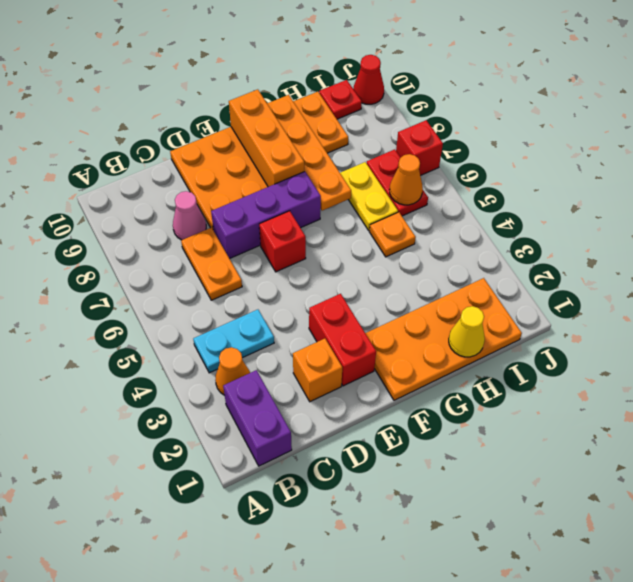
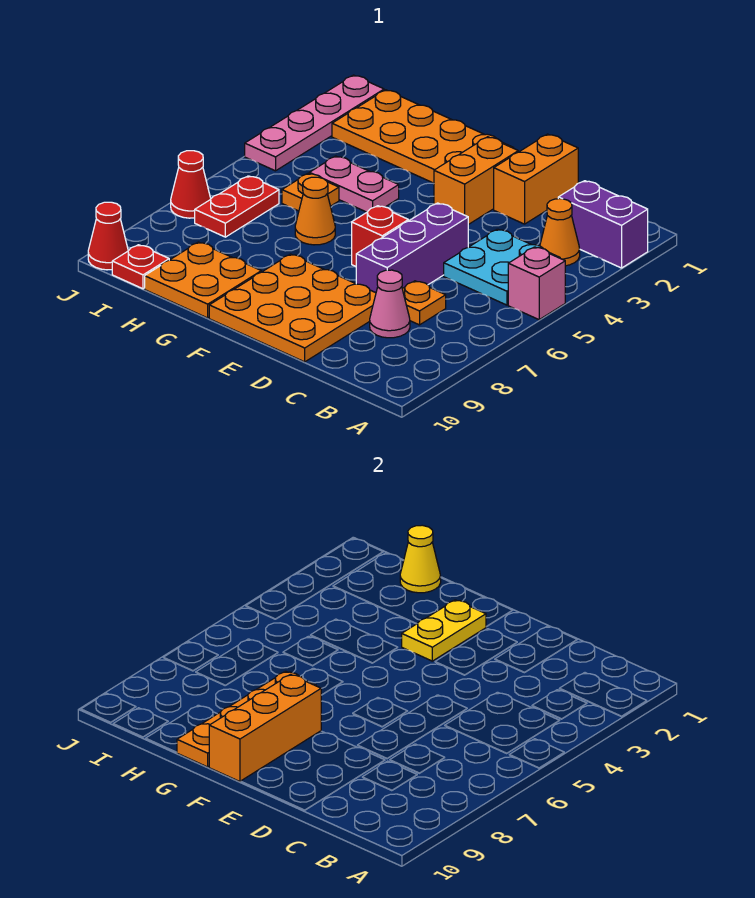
none -> pink 1x1 brick [508,247,565,320]
purple 1x2 brick [223,370,292,466] -> purple 1x2 brick turned to [558,181,648,268]
cyan 1x2 plate [193,310,274,373] -> cyan 2x2 plate [444,229,560,305]
orange 1x2 plate [181,228,242,300] -> orange 1x1 plate [403,281,446,325]
orange 1x1 brick [293,339,342,402] -> orange 1x2 brick [494,134,578,224]
purple 1x3 brick [211,171,321,259] -> purple 1x3 brick turned to [356,203,468,293]
red 1x2 brick [309,294,376,386] -> orange 1x2 brick [434,137,518,225]
none -> pink 1x2 plate [309,156,399,212]
yellow 1x2 plate [340,162,398,231] -> yellow 1x2 plate moved to [402,600,486,661]
orange 1x1 cone [390,154,423,205] -> orange 1x1 cone moved to [295,177,335,245]
none -> pink 1x4 plate [245,75,384,171]
red 1x1 brick [396,120,443,176] -> red 1x1 cone [171,151,211,218]

